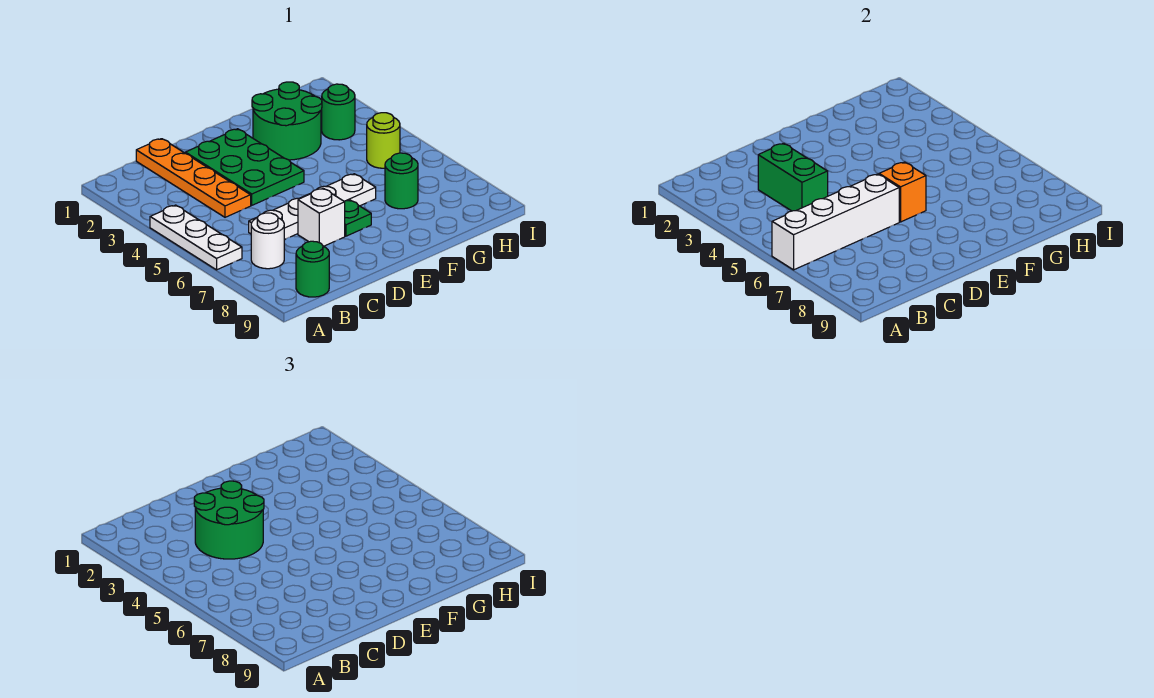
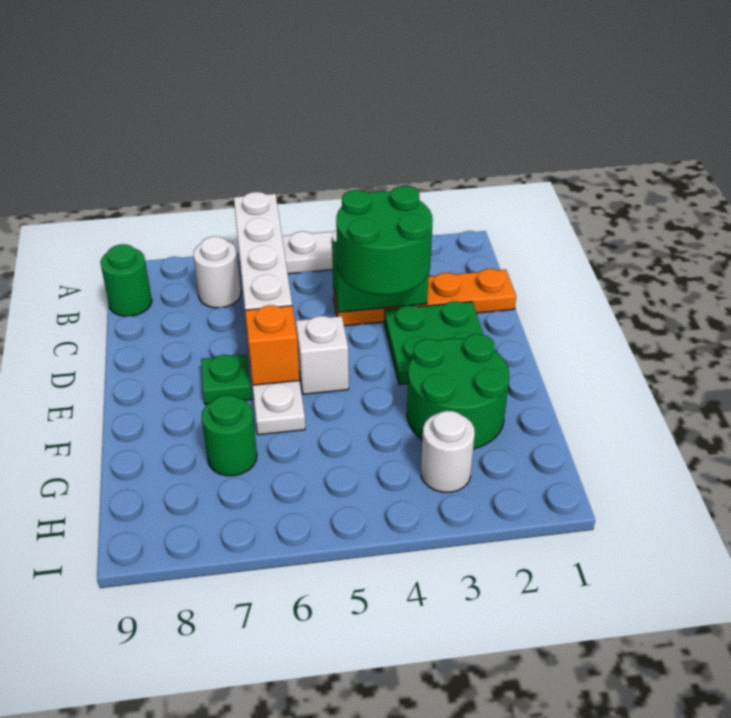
green 2x3 plate [185,129,304,205] -> green 2x2 plate [384,301,484,385]
white 1x1 brick [298,188,345,246] -> white 1x1 brick moved to [296,316,349,394]
green 1x1 round brick [322,84,355,140] -> white 1x1 round brick [421,411,475,492]
lime 1x1 round brick [367,113,400,168] -> none

